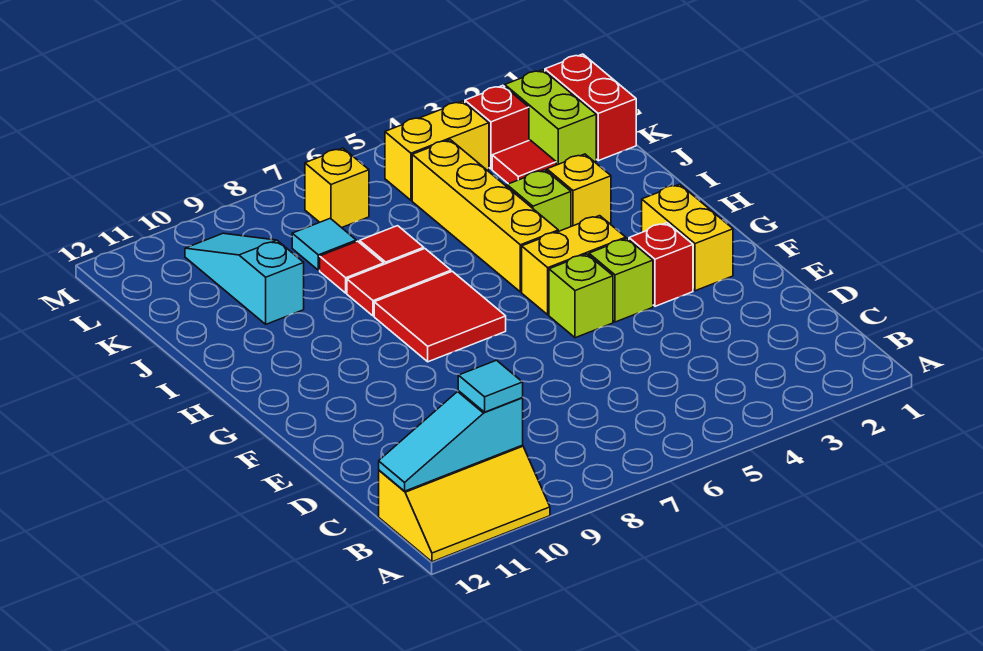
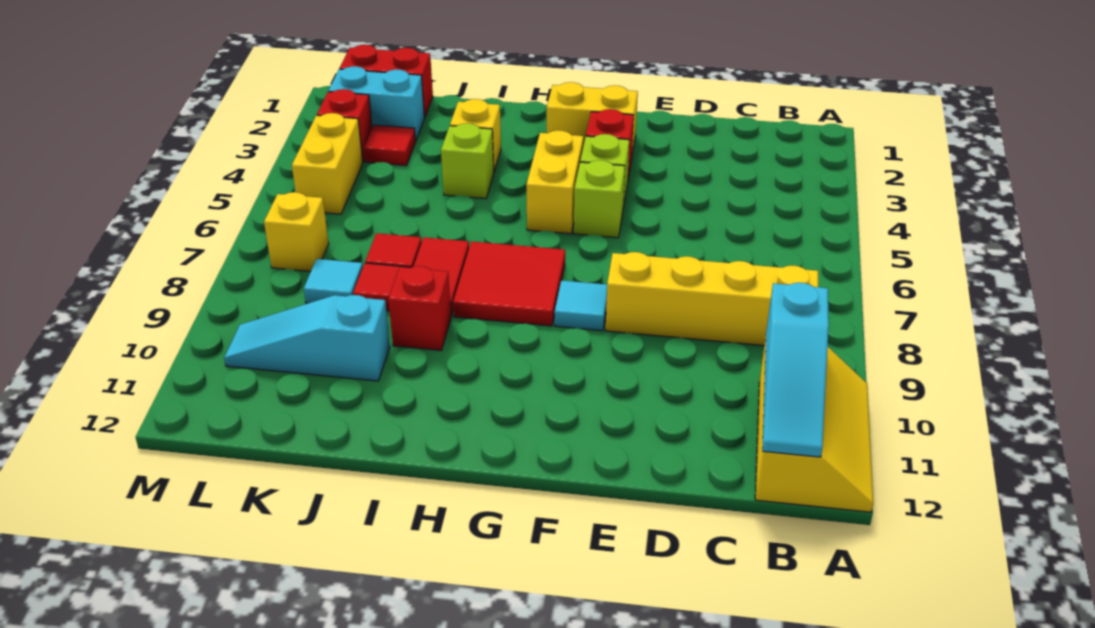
cyan 1x1 tile [458,360,523,412] -> cyan 1x1 tile moved to [555,280,607,331]
yellow 1x4 brick [412,140,558,292] -> yellow 1x4 brick moved to [606,252,818,346]
none -> red 1x1 brick [388,266,451,350]
lime 1x2 brick [505,70,596,165] -> cyan 1x2 brick [329,66,424,141]

